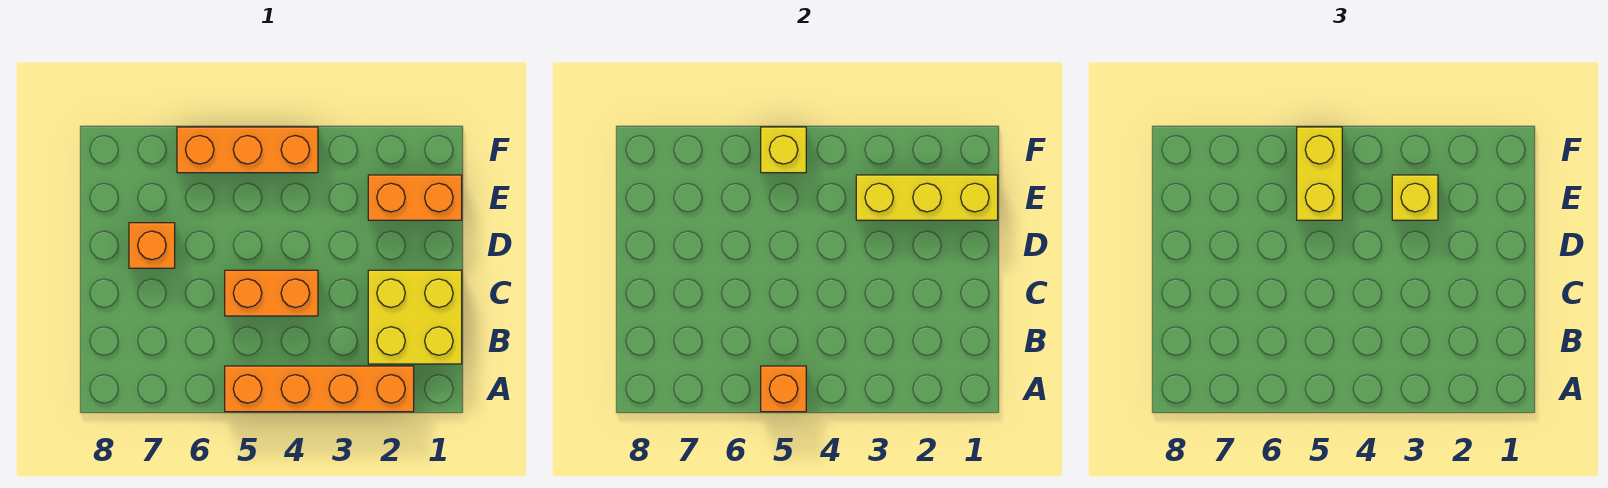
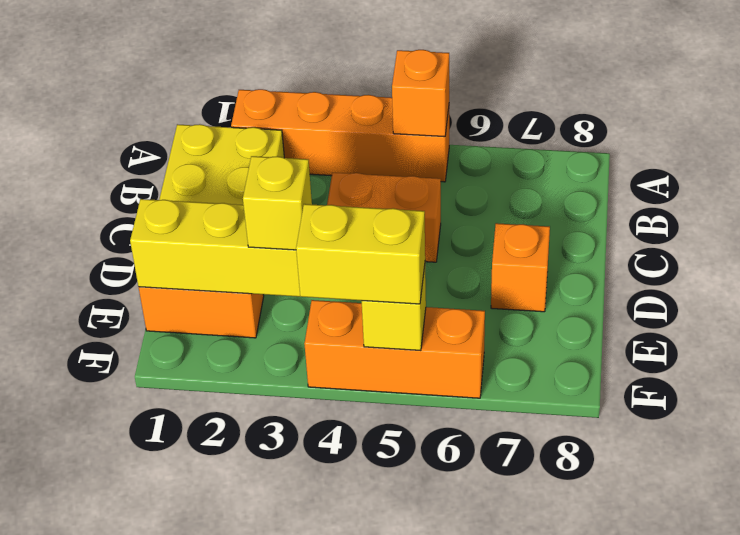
yellow 1x2 brick [1297,127,1342,220] -> yellow 1x2 brick turned to [296,204,425,304]

